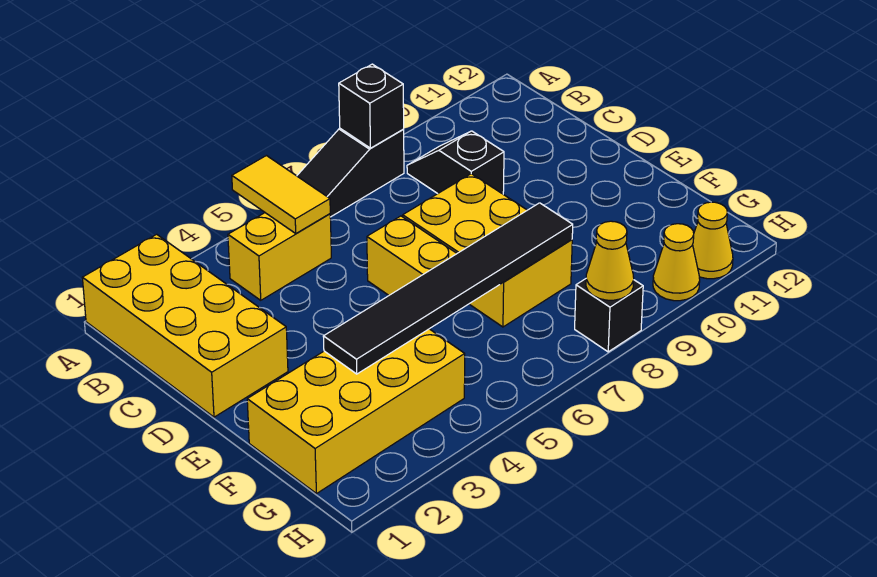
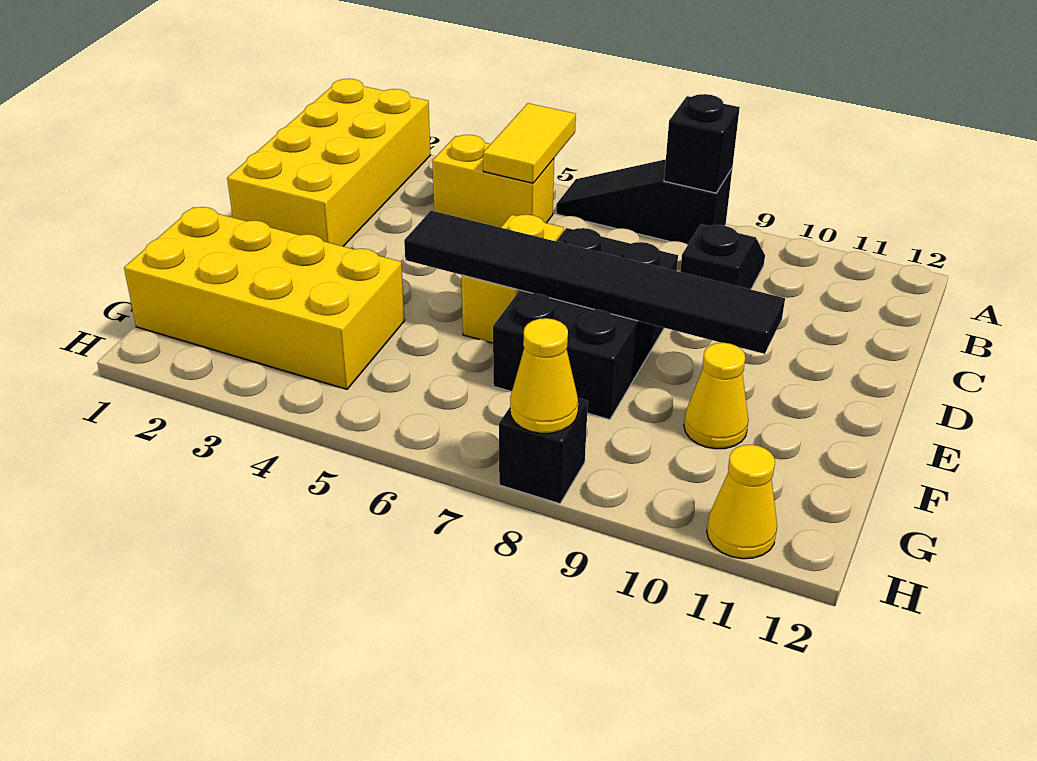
yellow 2x3 brick [403,174,572,327] -> black 2x3 brick [493,228,678,420]
black 1x6 tile [323,203,573,374] -> black 1x6 tile moved to [404,211,785,354]
yellow 1x1 cone [653,224,700,301] -> yellow 1x1 cone moved to [684,343,748,449]

